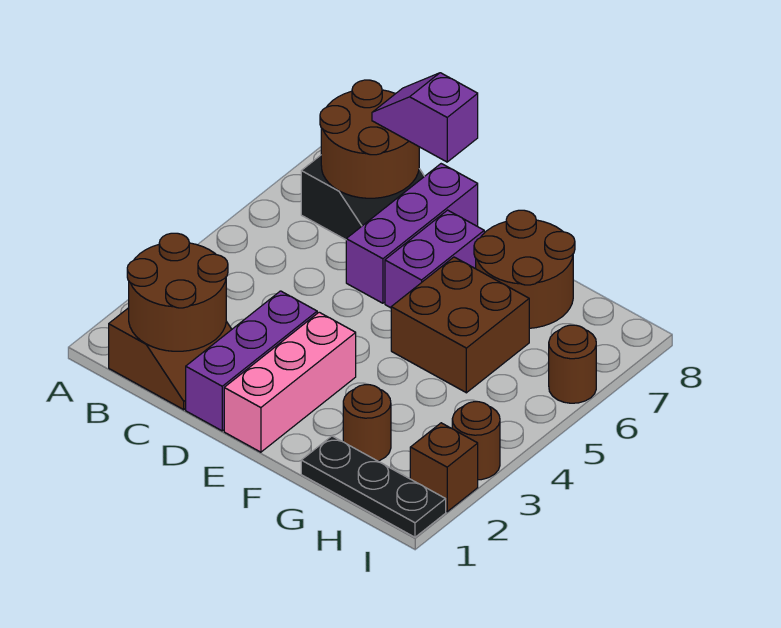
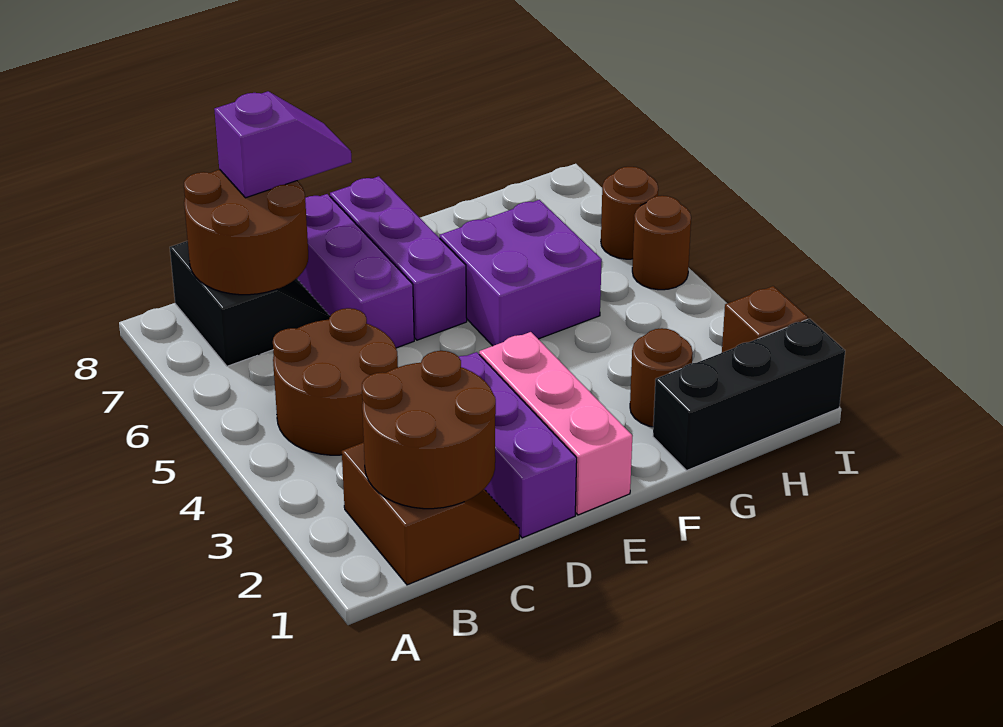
purple 1x2 slope [372,73,478,162] -> purple 1x2 slope turned to [214,91,352,198]
purple 1x2 brick [385,210,484,308] -> purple 1x3 brick [330,176,467,340]
brown 2x2 brick [391,257,529,393] -> purple 2x2 brick [440,200,602,346]
brown 2x2 round brick [474,210,575,328] -> brown 2x2 round brick moved to [273,308,398,455]
black 1x3 plate [301,436,446,537] -> black 1x3 brick [653,319,845,471]
brown 1x1 round brick [452,402,500,480] -> brown 1x1 round brick moved to [632,196,691,290]

